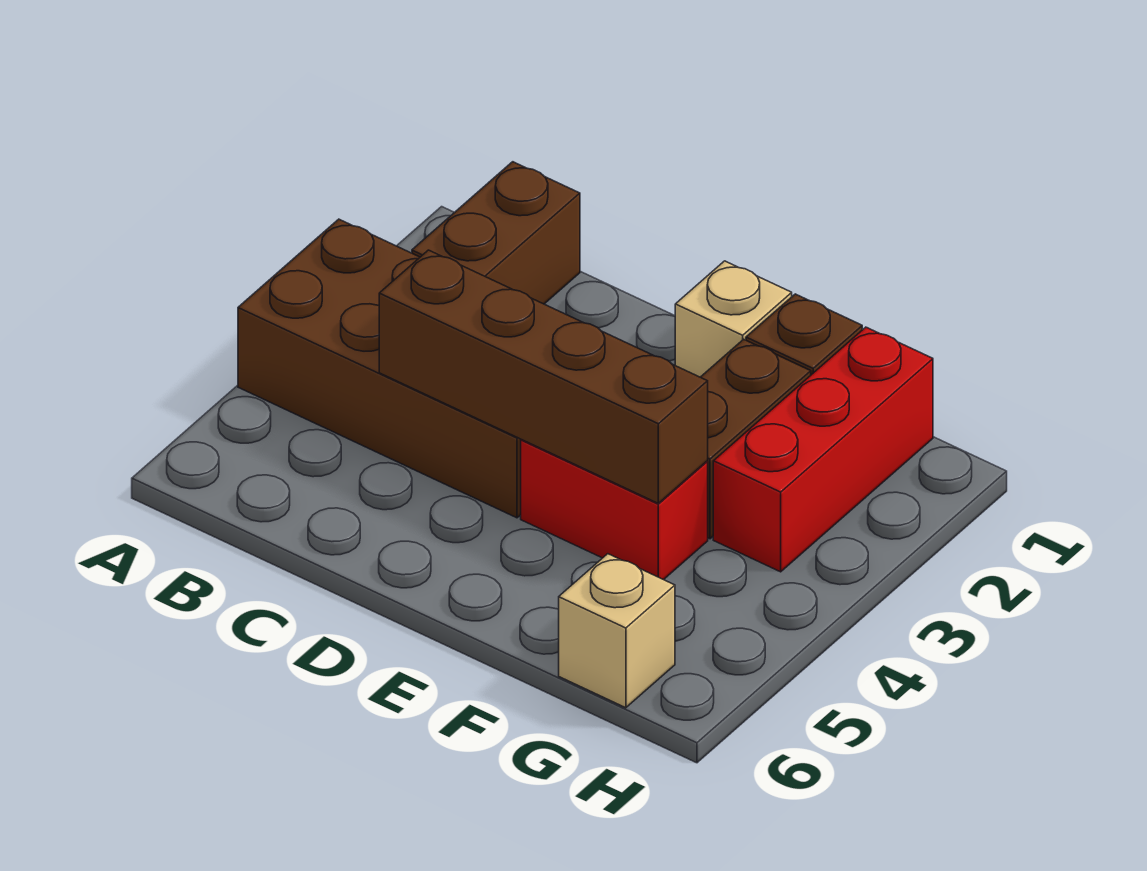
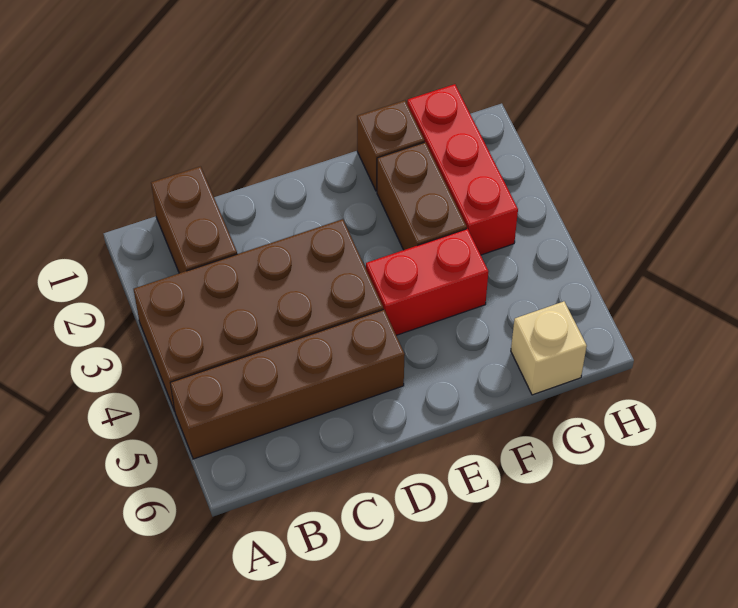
brown 1x4 brick [379,250,708,503] -> brown 1x4 brick moved to [170,309,405,459]
tan 1x1 brick [675,261,792,377] -> none

